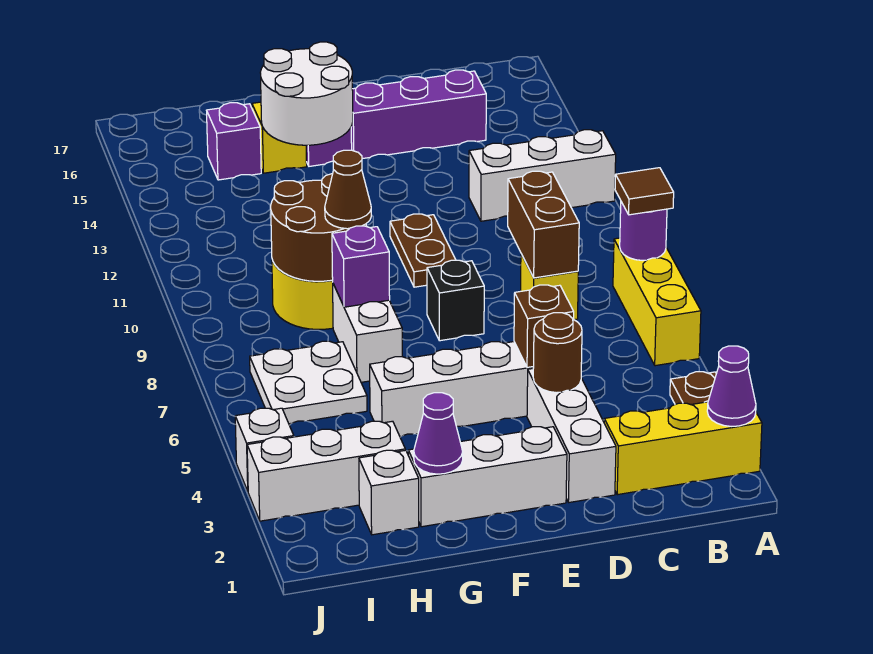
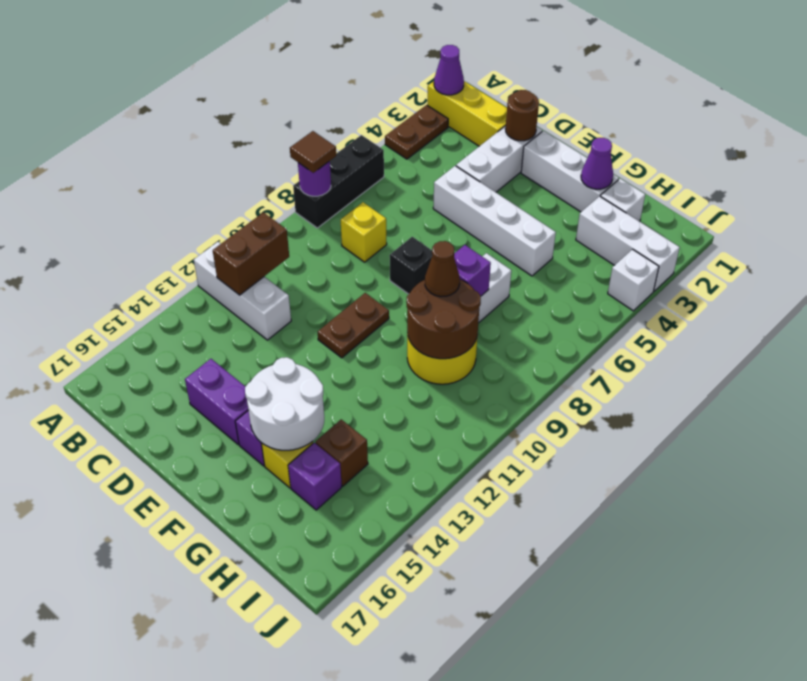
yellow 1x3 brick [613,238,701,366] -> black 1x3 brick [293,135,384,228]
brown 1x2 brick [508,171,579,278] -> brown 1x2 brick moved to [213,212,289,295]
purple 1x3 brick [351,70,486,159] -> purple 1x2 brick [185,359,248,444]
brown 1x1 round brick [533,313,582,393] -> brown 1x1 round brick moved to [505,90,539,141]
brown 1x1 brick [514,285,574,367] -> brown 1x1 brick moved to [316,420,368,486]
white 2x2 plate [250,341,367,424] -> none

